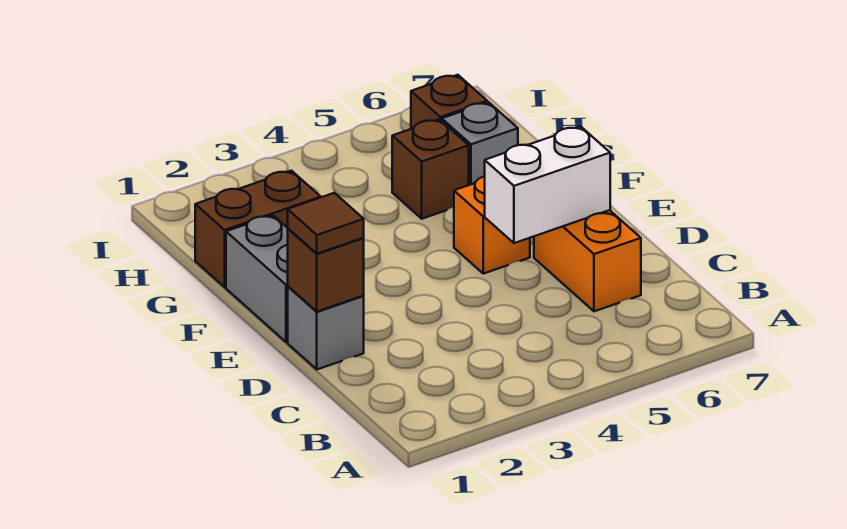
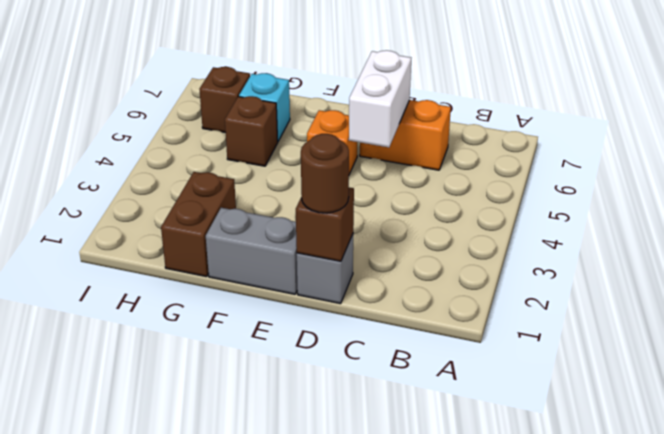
brown 1x1 tile [288,193,364,254] -> brown 1x1 round brick [301,134,349,213]
grey 1x1 brick [442,102,518,185] -> cyan 1x1 brick [239,73,290,141]

